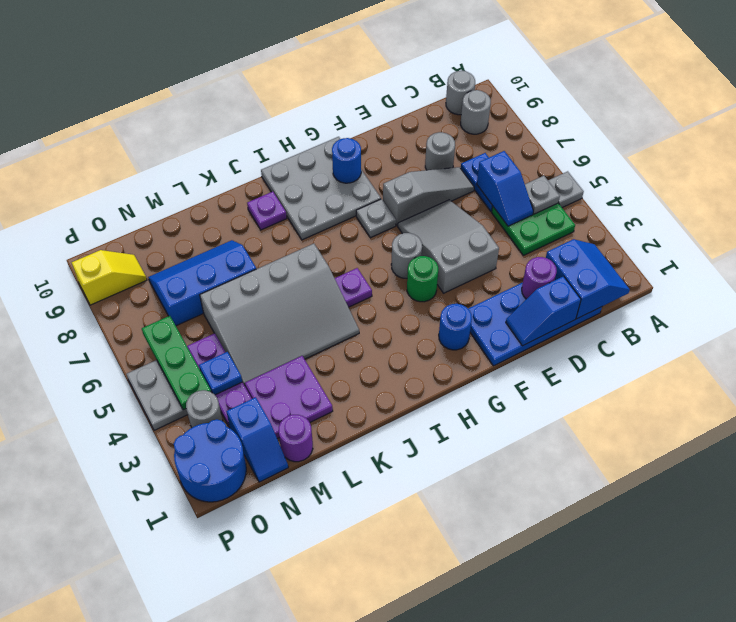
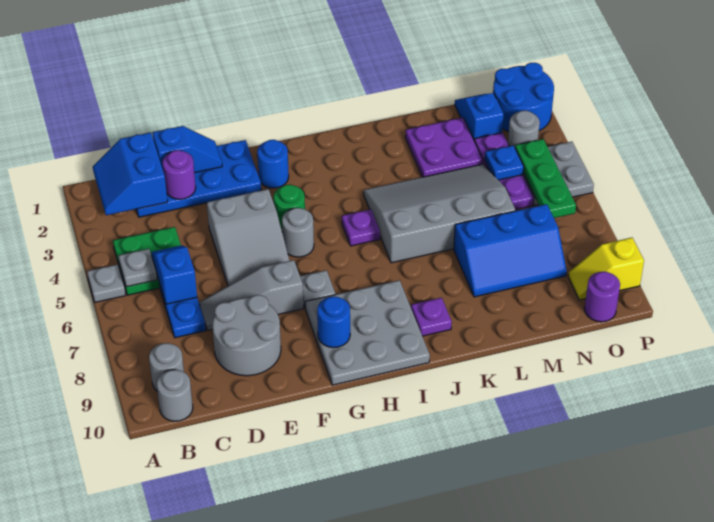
grey 1x1 round brick [425,132,455,170] -> grey 2x2 round brick [213,295,281,376]
purple 1x1 round brick [279,415,313,462] -> purple 1x1 round brick moved to [584,272,620,322]

